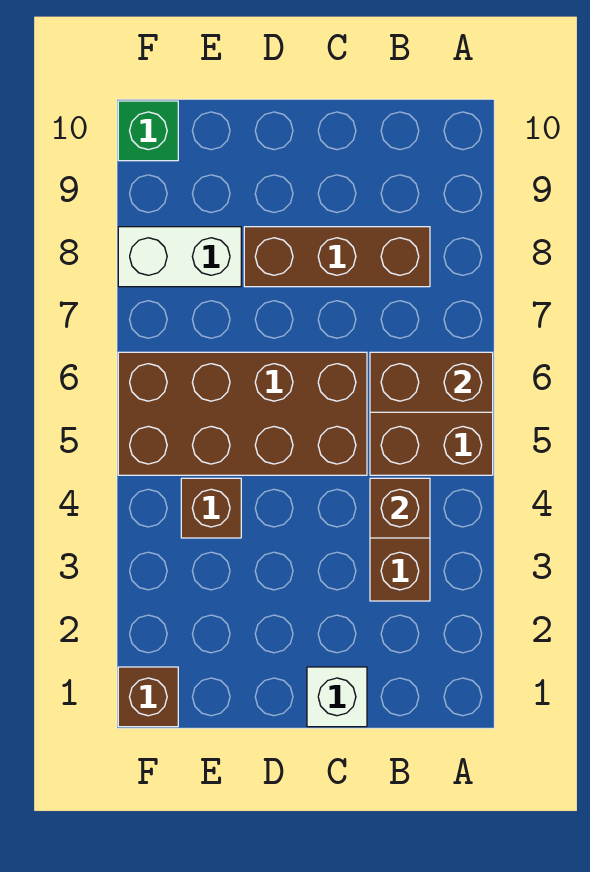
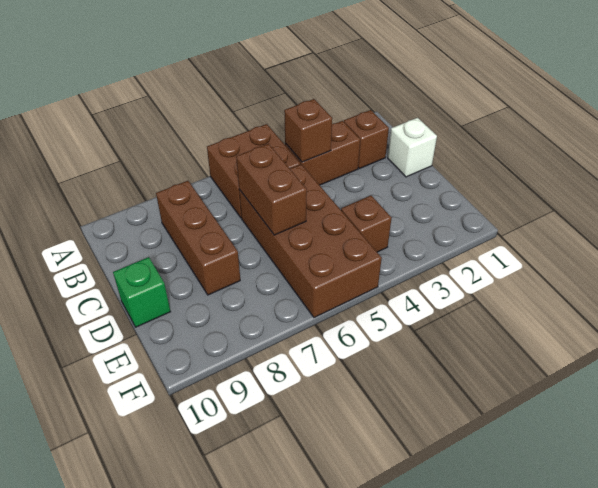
brown 1x2 brick [370,352,493,412] -> brown 1x2 brick moved to [236,144,307,235]
white 1x2 brick [118,227,241,287] -> none
brown 1x1 brick [118,667,178,727] -> brown 1x1 brick moved to [344,110,389,169]
green 1x1 brick [118,101,178,161] -> green 1x1 brick moved to [113,257,171,327]

